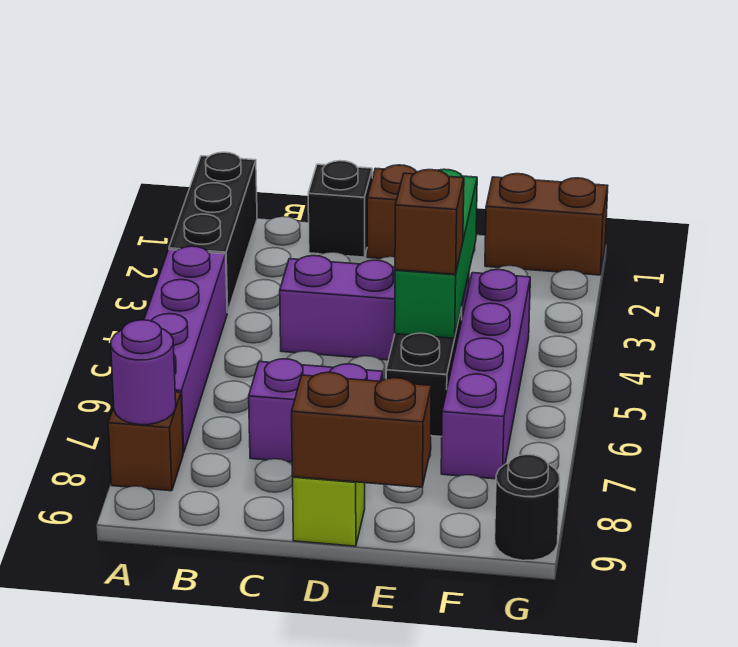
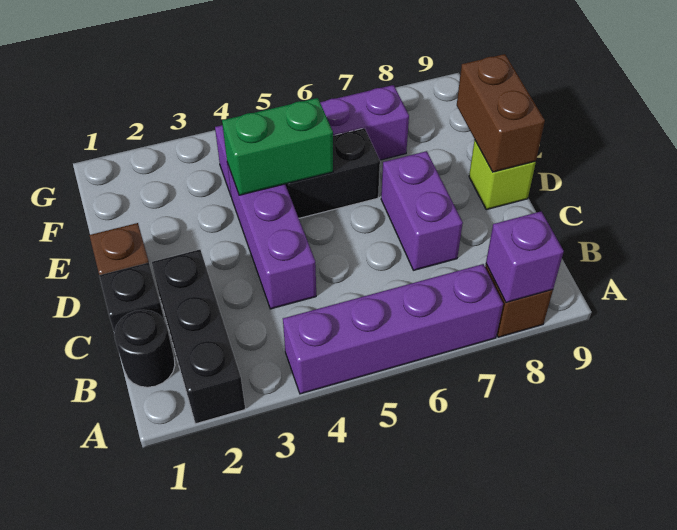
black 1x3 brick [169,152,257,313] -> black 1x3 brick turned to [152,250,245,424]
purple 1x1 round brick [111,320,176,425] -> purple 1x1 brick [486,211,564,303]
green 1x3 brick [395,169,477,338] -> green 1x2 brick [222,98,333,195]
brown 1x1 brick [395,170,464,274] -> none
brown 1x2 brick [485,174,608,275] -> none
black 1x1 round brick [495,455,560,561] -> black 1x1 round brick moved to [114,310,175,387]

